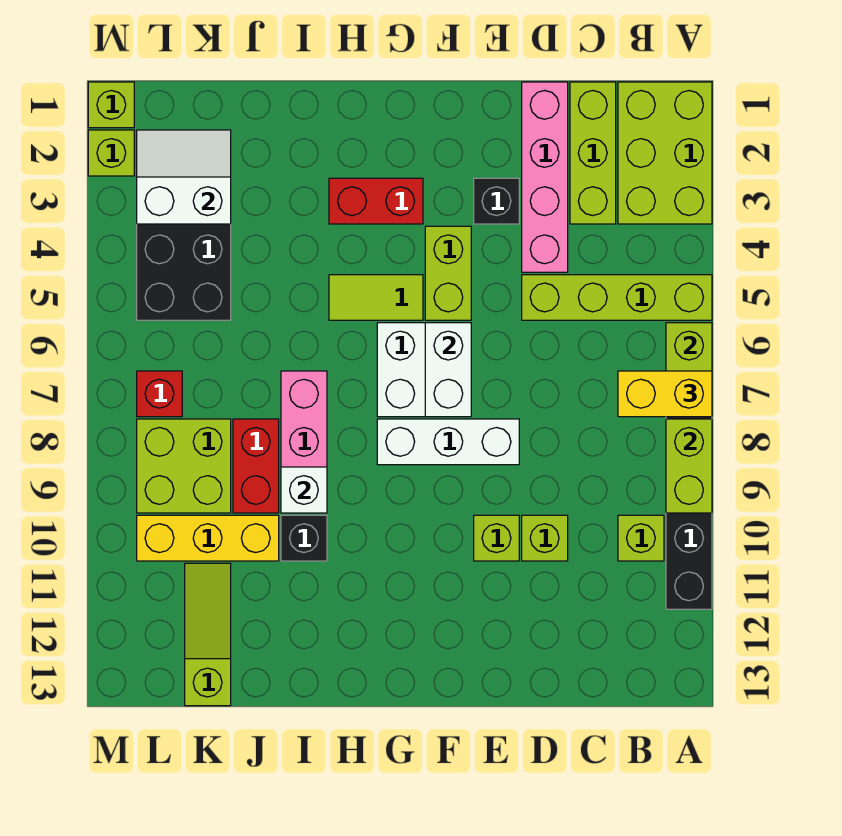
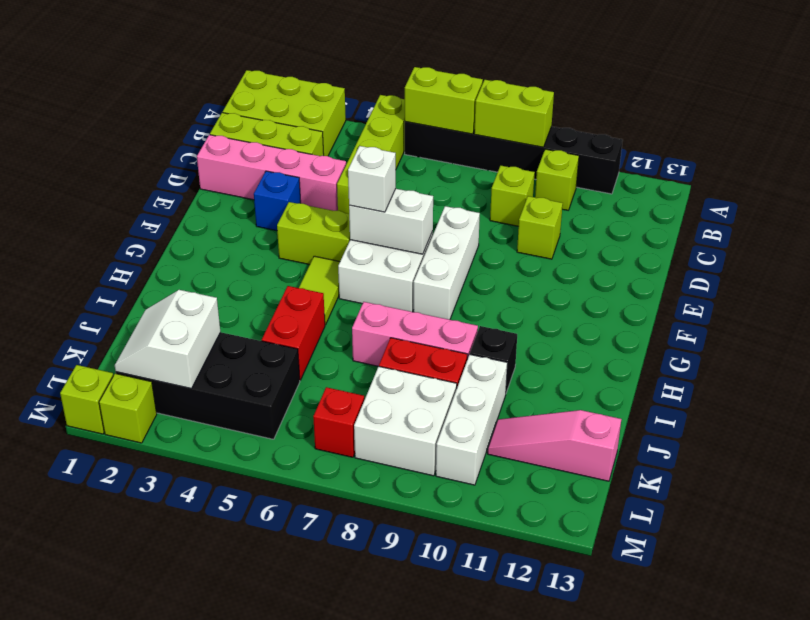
yellow 1x2 brick [618,371,712,417] -> none
black 1x1 brick [474,178,519,224] -> blue 1x1 brick [254,171,301,231]
lime 1x1 brick [474,515,519,561] -> lime 1x1 brick moved to [490,165,535,226]
red 1x2 brick [329,178,423,224] -> red 1x2 brick moved to [262,286,325,380]
white 1x1 brick [281,467,327,513] -> white 1x1 brick moved to [348,146,396,212]
yellow 1x3 brick [137,515,279,561] -> white 1x3 brick [436,355,507,485]
lime 2x2 brick [137,419,231,513] -> white 2x2 brick [354,366,457,476]
lime 1x3 slope [185,563,231,706] -> pink 1x3 slope [488,410,621,481]

